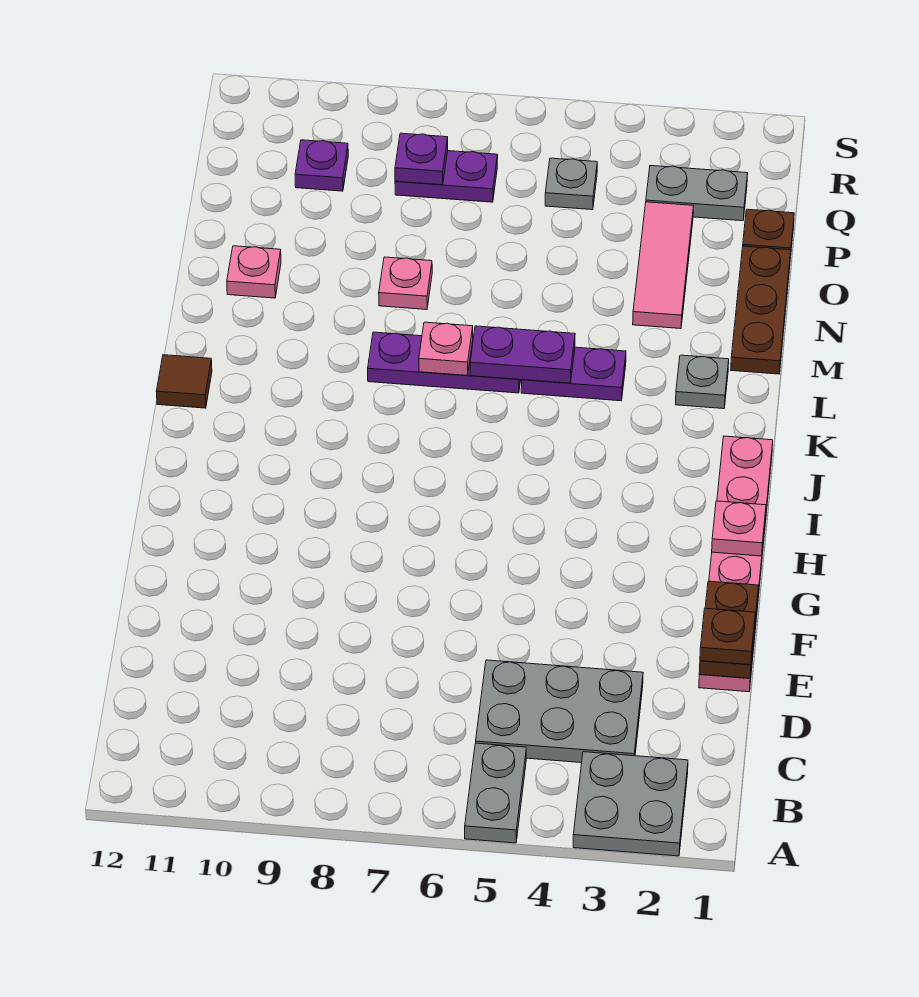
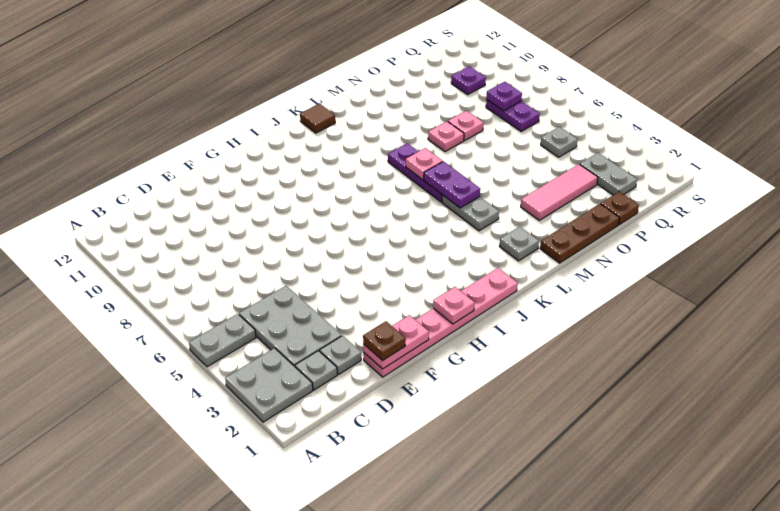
none -> grey 1x1 plate [295,351,337,390]
none -> grey 1x1 plate [320,336,361,374]
brown 1x2 plate [699,581,758,678] -> pink 1x2 plate [363,315,429,369]
purple 1x2 plate [521,347,626,401] -> grey 1x2 plate [442,195,499,231]
pink 1x1 plate [227,246,281,298] -> pink 1x1 plate moved to [448,111,483,140]

